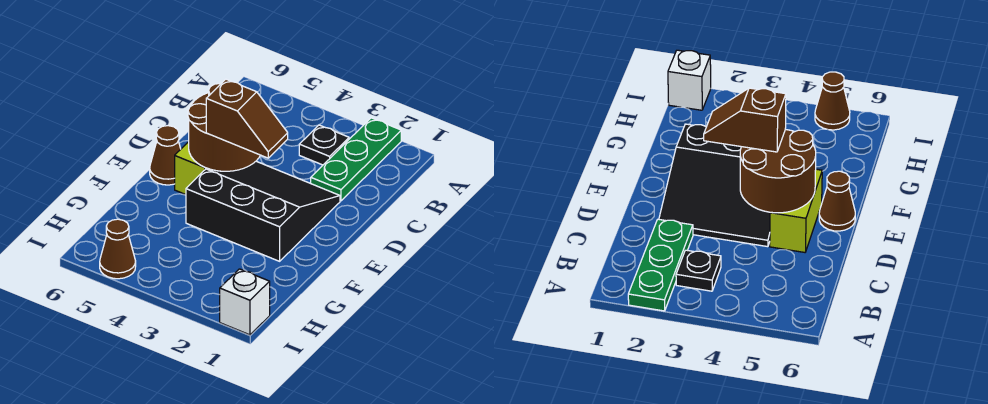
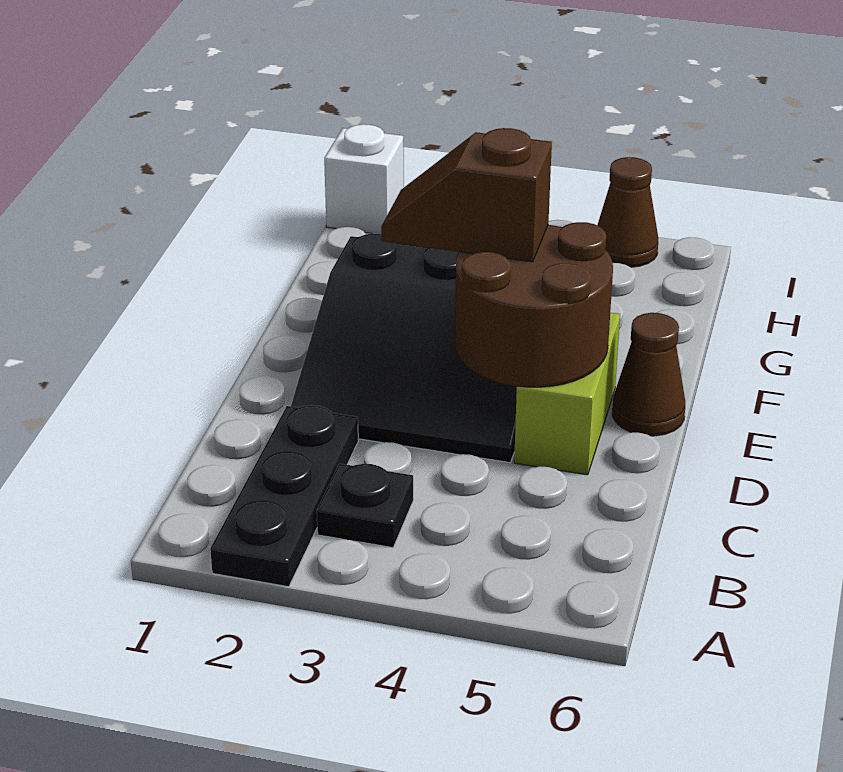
green 1x3 plate [311,118,401,201] -> black 1x3 plate [210,405,358,587]

